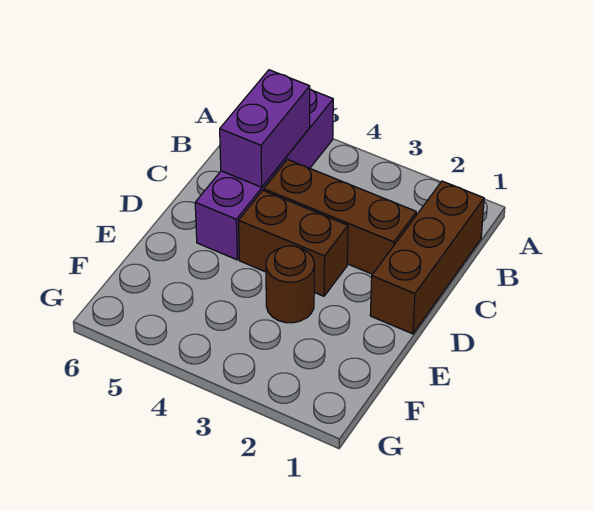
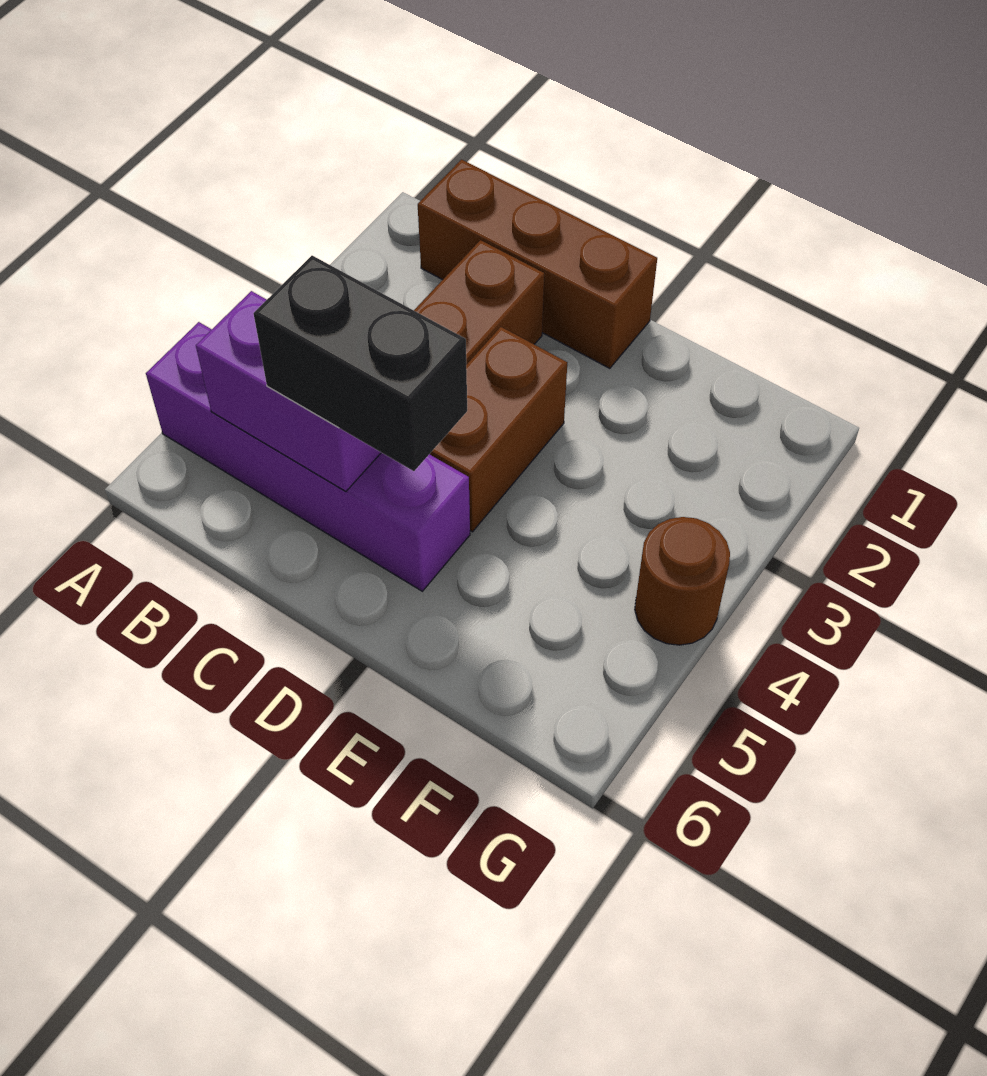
none -> black 1x2 brick [253,256,467,471]
brown 1x1 round brick [266,246,314,323] -> brown 1x1 round brick moved to [635,517,730,645]

